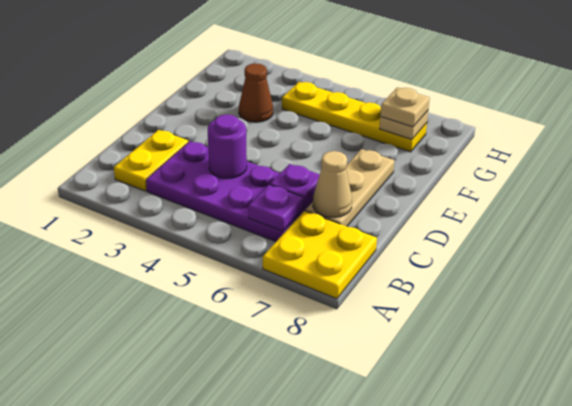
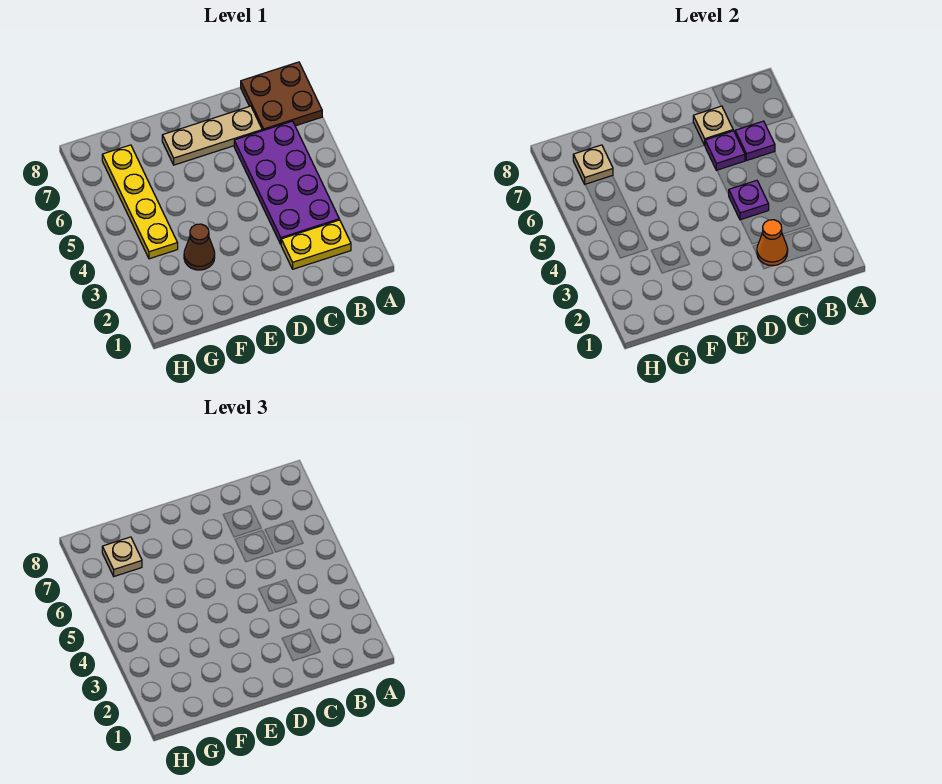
yellow 2x2 plate [263,211,377,299] -> brown 2x2 plate [241,62,322,131]
none -> orange 1x1 cone [757,220,788,266]
purple 1x1 round brick [208,114,247,178] -> purple 1x1 plate [728,180,769,220]
tan 1x1 cone [313,151,352,217] -> tan 1x1 plate [693,106,733,145]

